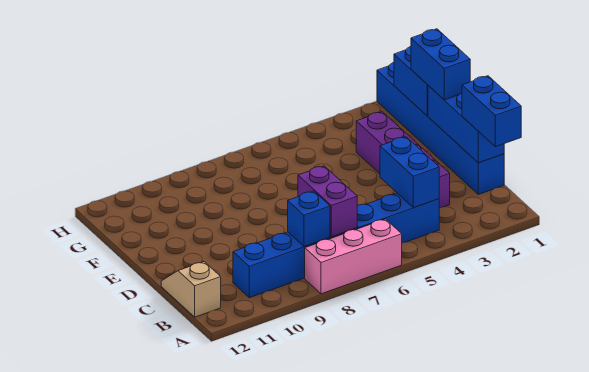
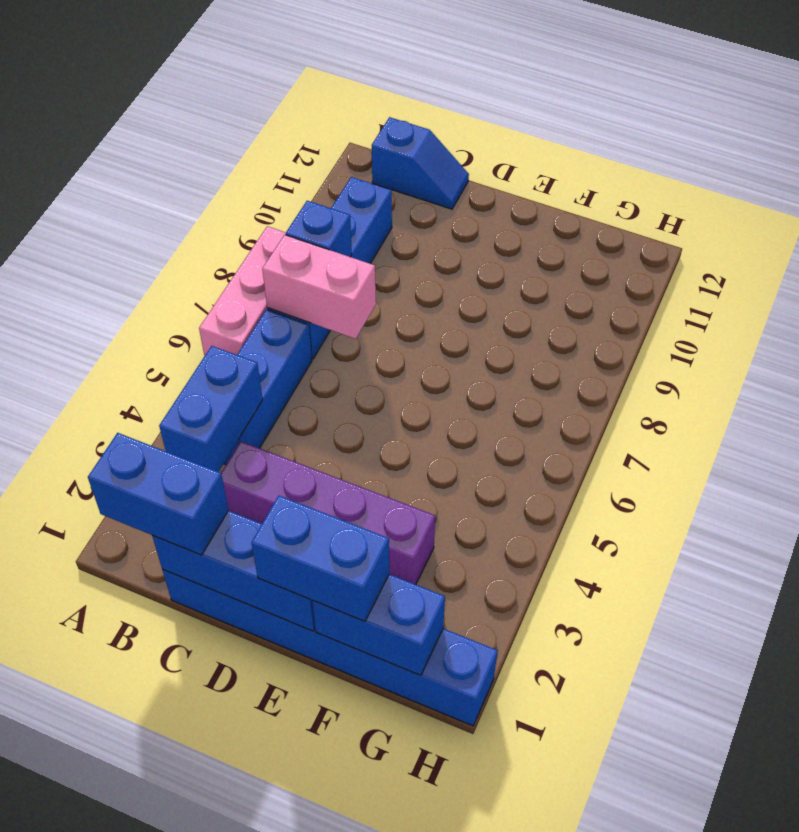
blue 1x2 brick [380,137,439,208] -> blue 1x2 brick turned to [159,346,263,472]
purple 1x2 brick [298,166,357,237] -> pink 1x2 brick [262,235,376,339]
tan 1x2 slope [161,262,221,317] -> blue 1x2 slope [372,117,469,209]

